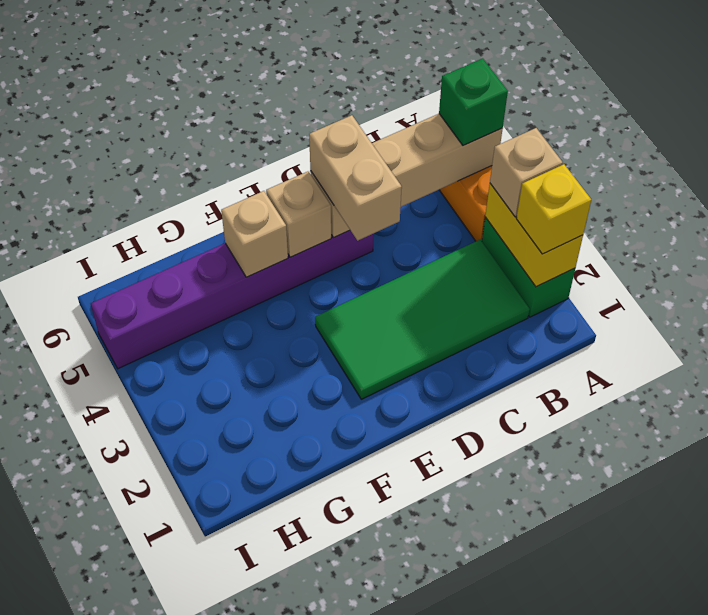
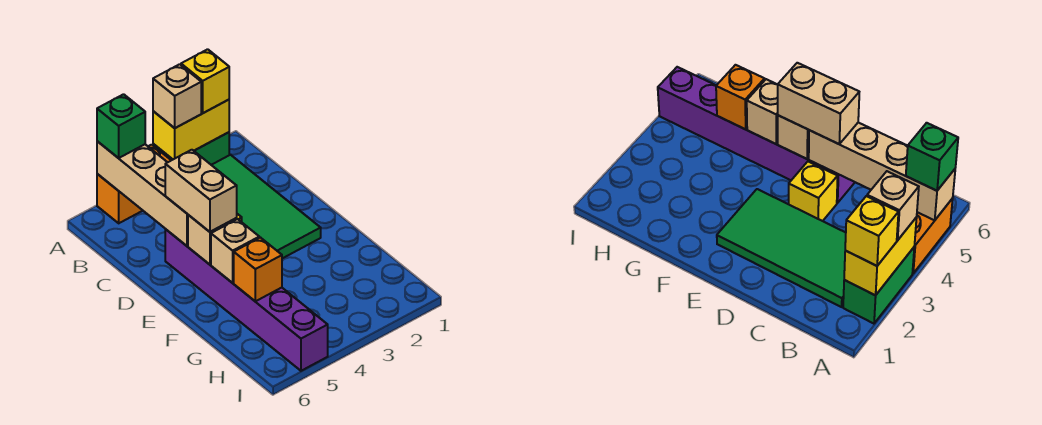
none -> yellow 1x1 brick [789,162,838,221]
tan 1x2 brick [309,115,402,241] -> tan 1x2 brick turned to [165,150,237,232]
none -> orange 1x1 brick [234,238,282,301]

